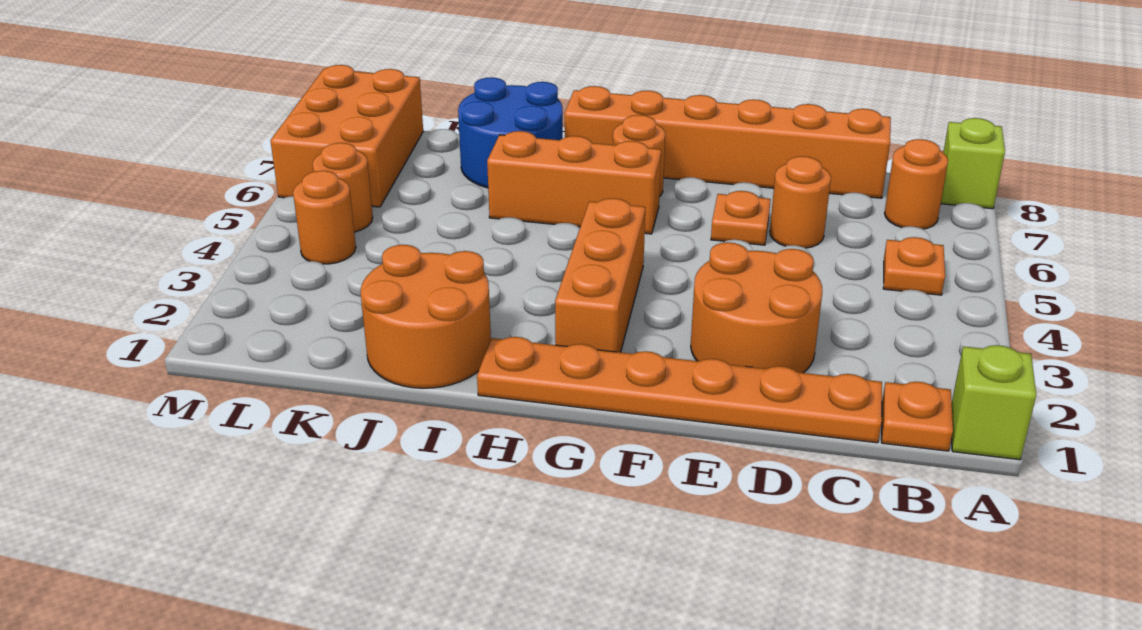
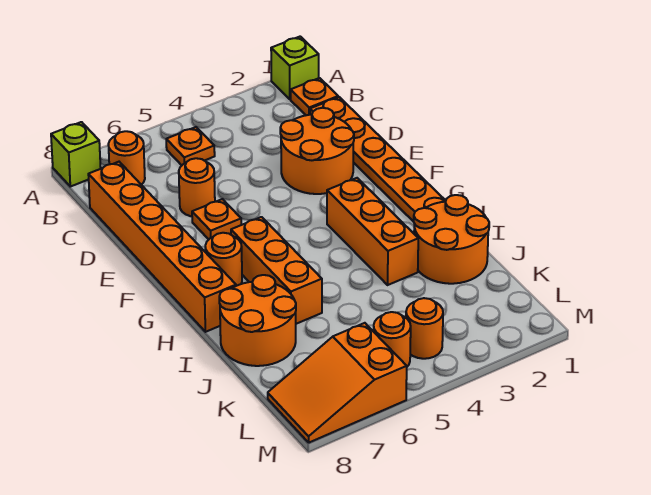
orange 1x3 brick [555,198,645,352] -> orange 1x3 brick turned to [327,178,418,285]
blue 2x2 round brick [458,77,563,188] -> orange 2x2 round brick [219,275,296,366]
orange 2x3 brick [270,65,423,207] -> orange 2x3 slope [268,323,407,443]

